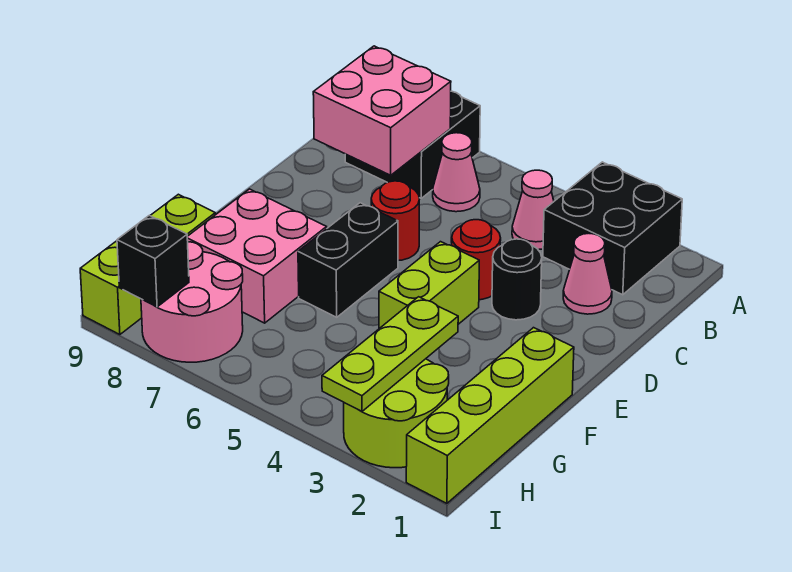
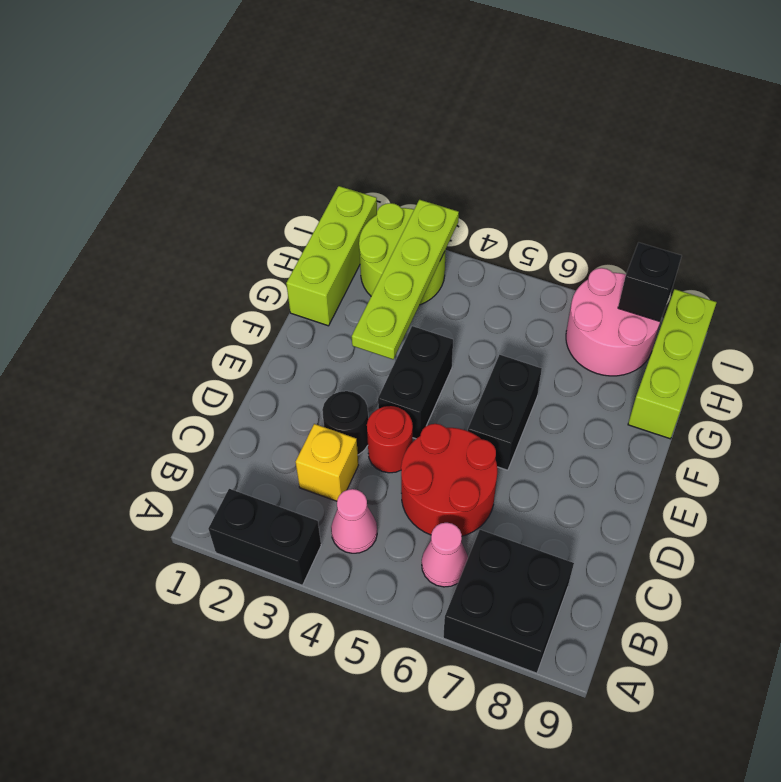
black 2x2 brick [543,162,682,295] -> black 1x2 brick [208,489,321,585]
pink 2x2 brick [313,46,451,175] -> none
pink 1x1 cone [563,233,612,314] -> none
none -> yellow 1x1 brick [296,424,358,501]
red 1x1 round brick [371,181,419,260] -> red 2x2 round brick [401,424,497,536]
lime 1x2 brick [379,242,479,329] -> black 1x2 brick [378,326,453,439]
lime 1x4 brick [406,328,574,503] -> lime 1x3 brick [286,186,377,326]
pink 2x2 brick [187,189,327,323] -> none
lime 1x3 plate [322,297,458,412] -> lime 1x4 plate [352,200,459,359]

